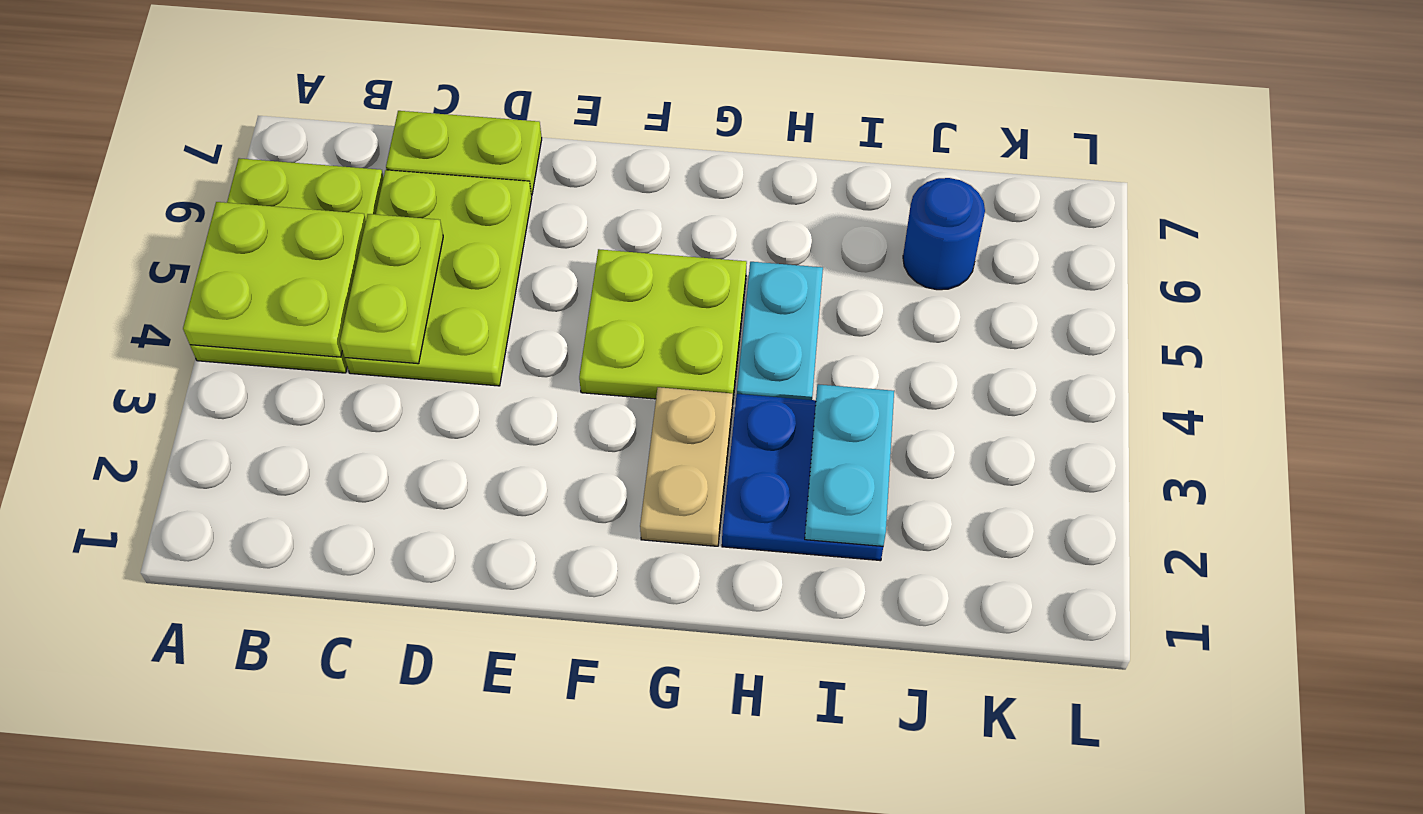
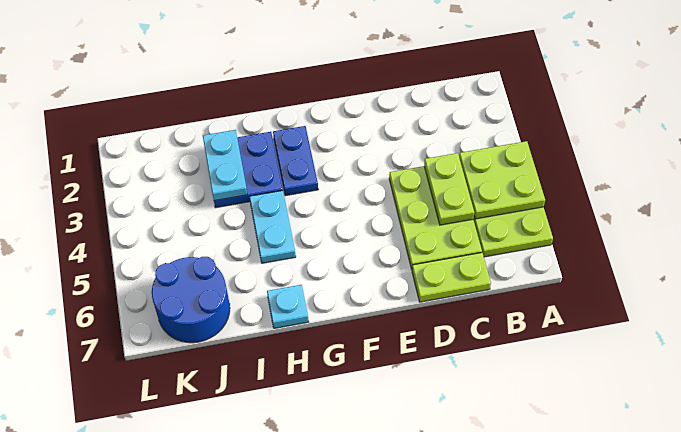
lime 2x2 plate [579,249,747,399] -> none
tan 1x2 plate [640,387,733,546] -> blue 1x2 plate [273,126,318,196]
none -> cyan 1x1 plate [267,285,308,328]
blue 1x1 round brick [903,178,985,290] -> blue 2x2 round brick [152,257,230,343]

